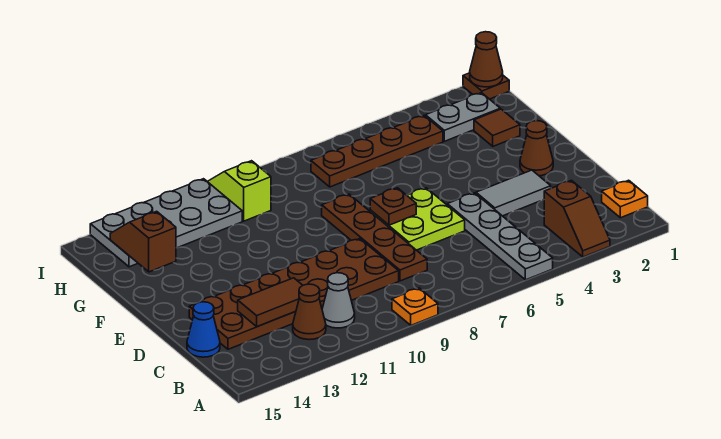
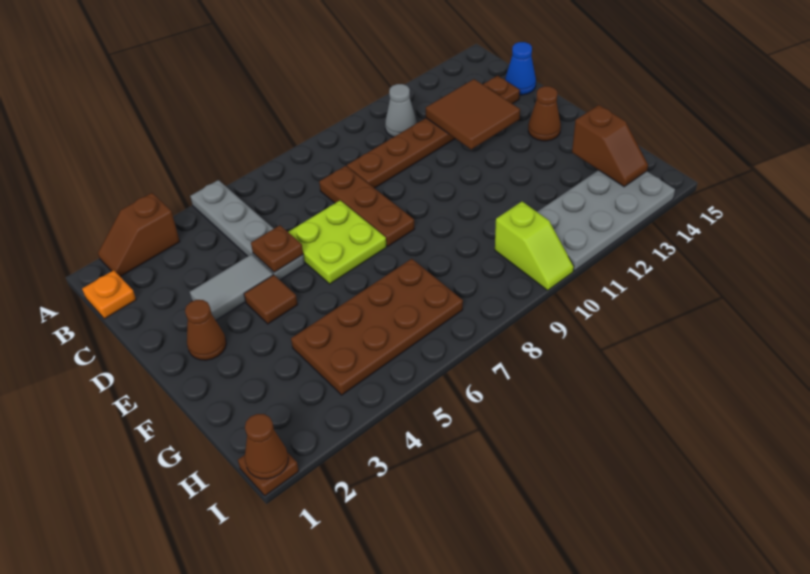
brown 1x2 slope [544,180,610,257] -> brown 1x2 slope turned to [98,193,180,277]
orange 1x1 plate [392,288,438,325] -> none
brown 1x1 cone [293,284,326,340] -> brown 1x1 cone moved to [528,86,561,141]
brown 1x4 plate [322,194,427,281] -> brown 1x3 plate [319,166,415,246]
brown 2x6 plate [189,239,399,349] -> brown 1x6 plate [347,76,520,188]
brown 1x2 tile [238,278,303,327] -> brown 2x2 tile [426,79,520,149]
brown 1x1 plate [370,188,416,225] -> brown 1x1 plate moved to [251,225,303,272]
brown 1x1 tile [474,109,520,146] -> brown 1x1 tile moved to [244,275,298,324]
grey 1x2 plate [426,93,500,141] -> none
brown 1x4 plate [311,116,443,187] -> brown 2x4 plate [291,259,463,395]

